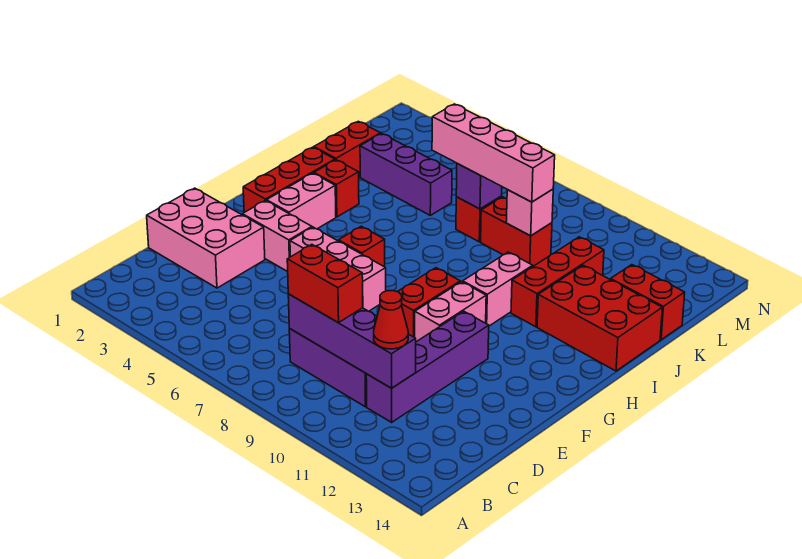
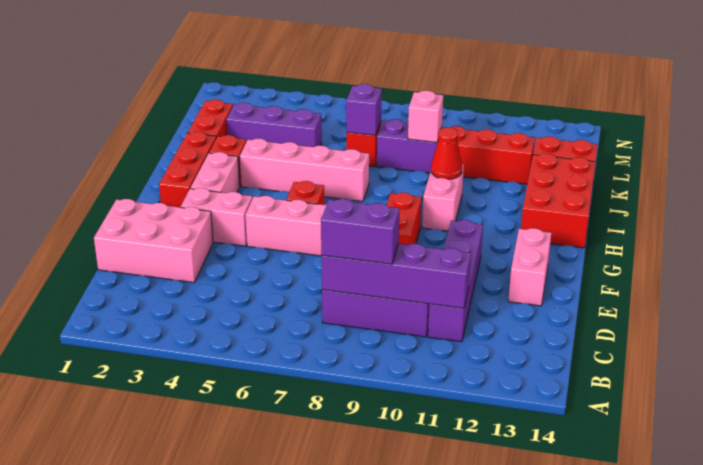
red 1x2 brick [287,244,363,323] -> purple 1x2 brick [321,199,399,264]
red 1x1 cone [374,291,408,349] -> red 1x1 cone moved to [431,127,462,179]
pink 1x2 brick [415,282,486,342] -> pink 1x2 brick moved to [508,228,551,306]
red 1x3 brick [511,237,604,327] -> red 1x3 brick turned to [450,126,535,184]
red 2x3 brick [537,265,662,371] -> red 2x3 brick turned to [521,154,596,248]
pink 1x4 brick [432,104,555,202] -> pink 1x4 brick moved to [240,139,369,201]
red 1x2 brick [481,197,552,266] -> purple 1x2 brick [377,119,437,173]

